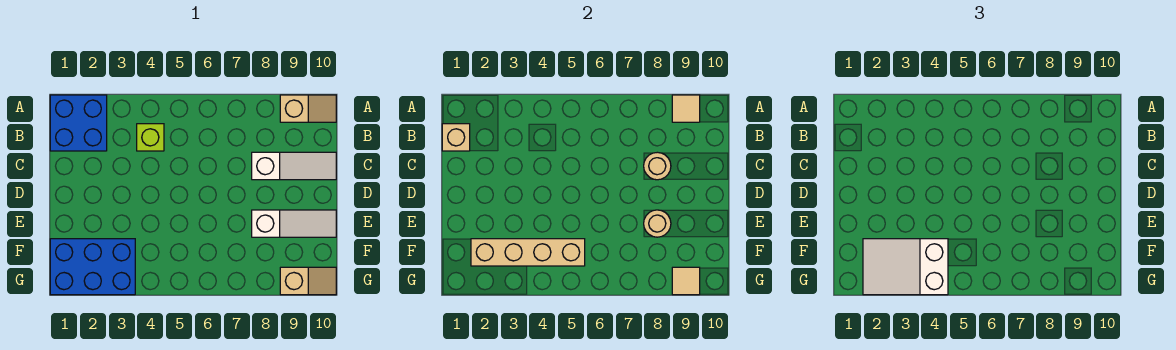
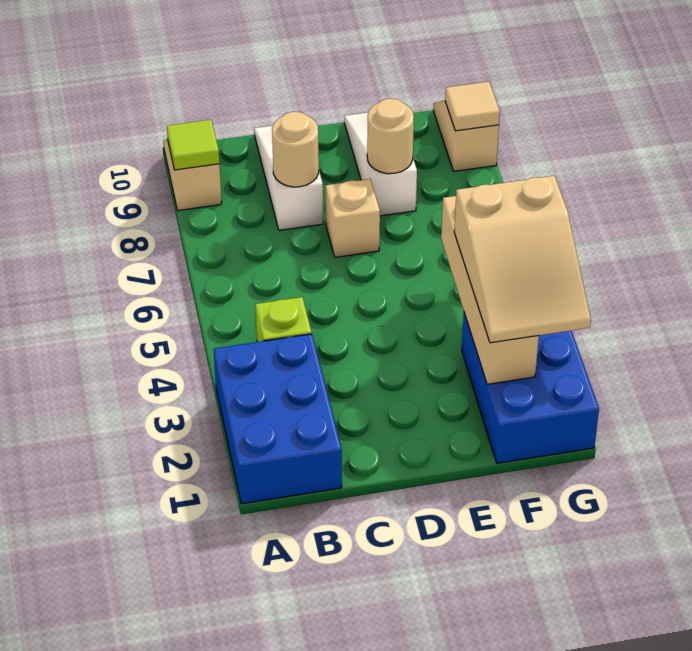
blue 2x2 brick [50,95,107,151] -> blue 2x3 brick [214,334,342,504]
tan 1x1 tile [672,95,700,122] -> lime 1x1 tile [167,120,220,170]
tan 1x1 brick [442,124,470,151] -> tan 1x1 brick moved to [326,179,380,257]
white 2x3 slope [863,239,948,295] -> tan 2x3 slope [454,176,591,343]

